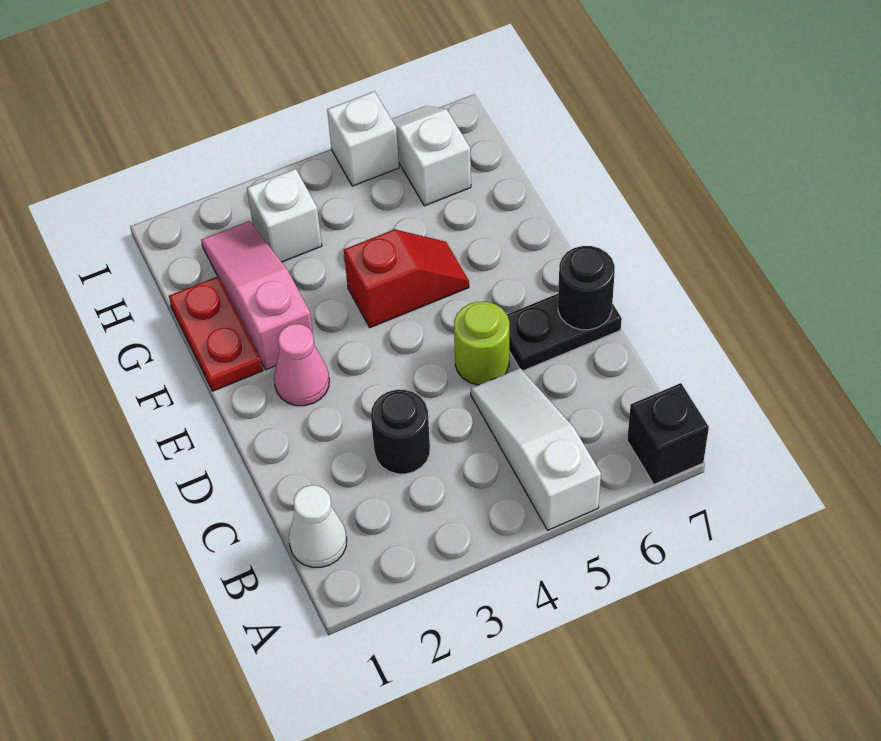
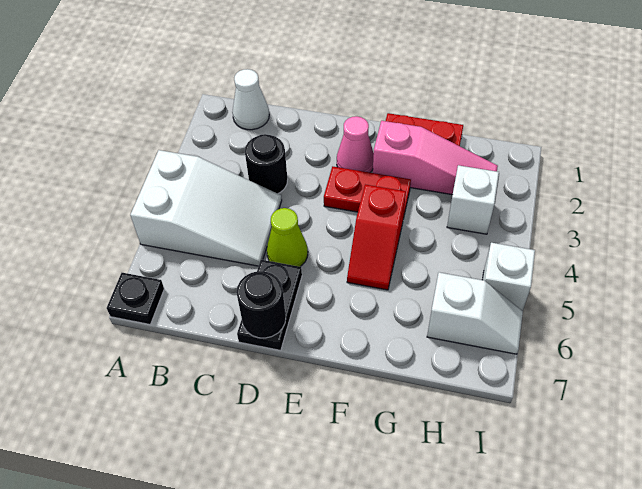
white 1x3 slope [471,368,601,530] -> white 2x3 slope [130,150,282,266]
black 1x1 brick [627,383,709,484] -> black 1x1 plate [107,273,164,324]
lime 1x1 round brick [454,302,509,385] -> lime 1x1 cone [267,208,308,267]
none -> red 1x2 plate [324,166,411,218]

